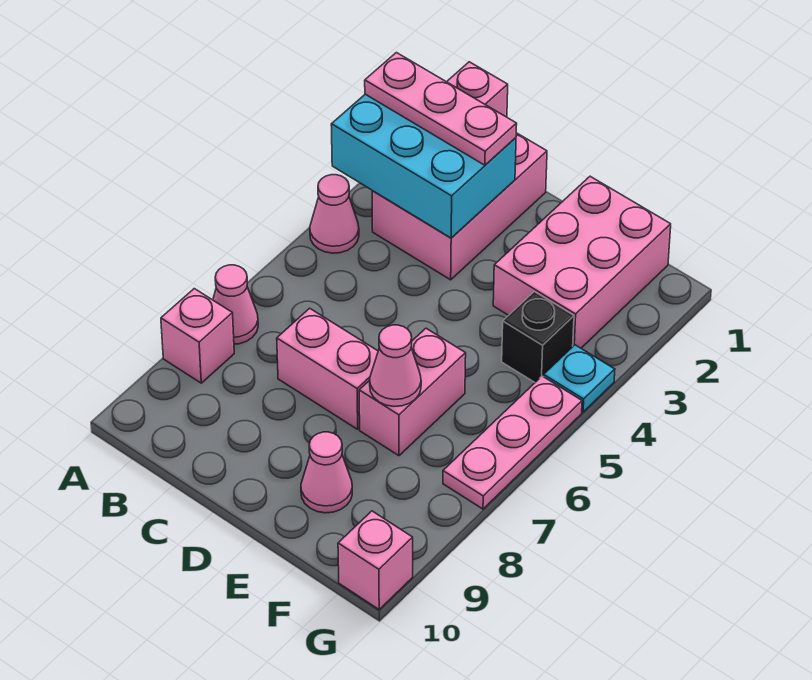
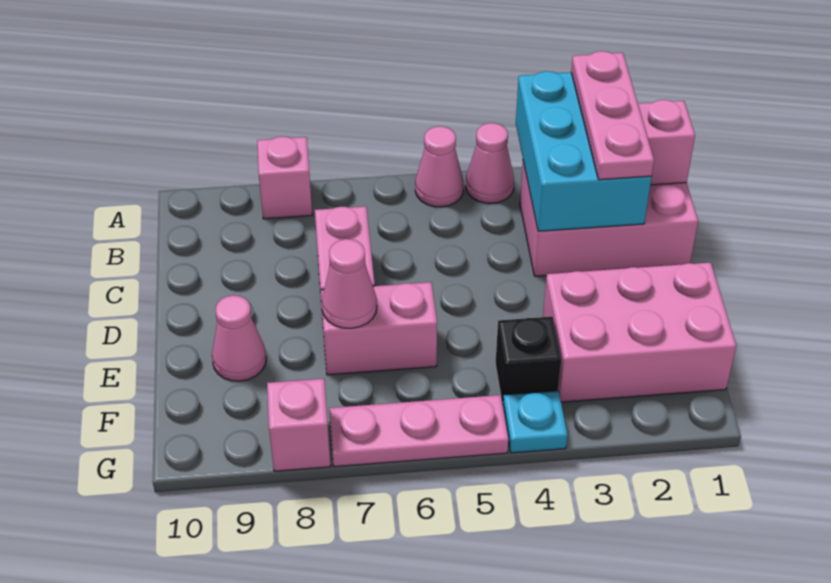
pink 1x1 cone [213,265,258,344] -> pink 1x1 cone moved to [415,126,464,207]
pink 1x1 brick [338,511,413,609] -> pink 1x1 brick moved to [267,379,331,471]

